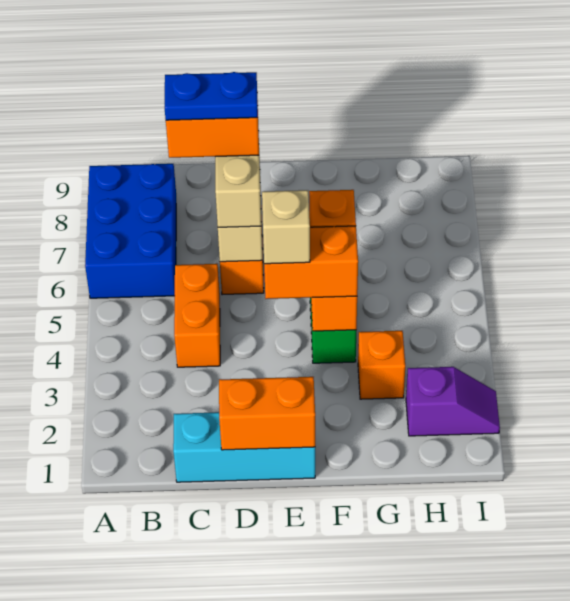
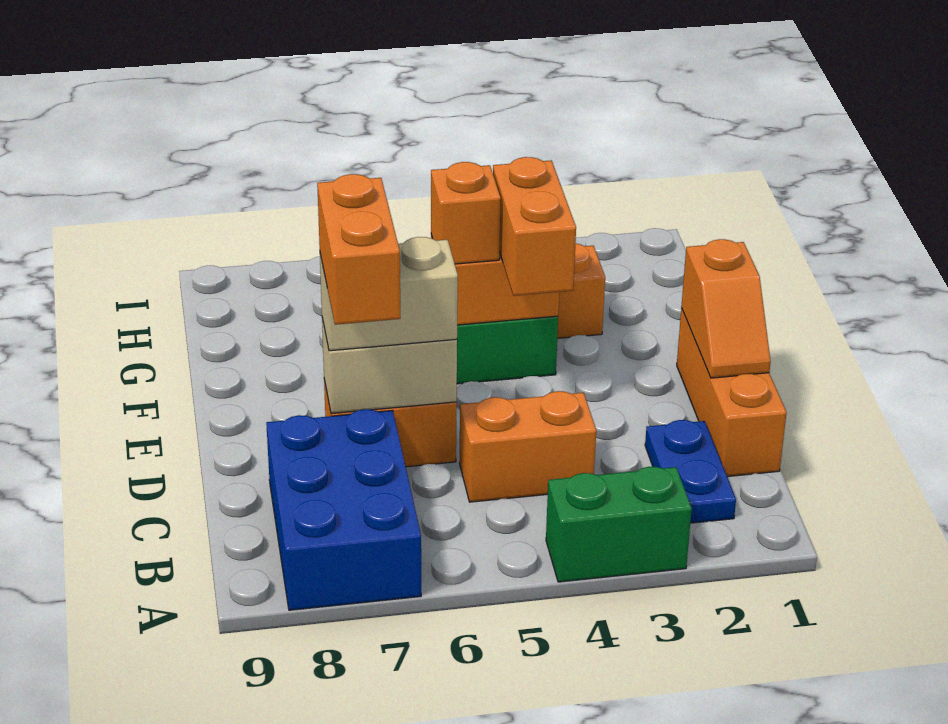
none -> green 1x2 brick [546,467,692,582]
blue 2x3 brick [85,164,176,298] -> blue 2x3 brick turned to [266,409,421,610]
cyan 1x3 brick [173,412,315,482] -> orange 1x3 brick [677,308,787,477]
blue 1x2 plate [165,72,258,120] -> blue 1x2 plate moved to [645,420,736,523]
orange 1x2 brick [219,377,315,450] -> orange 1x2 slope [681,239,771,378]
tan 1x1 brick [262,190,310,264] -> none
purple 1x2 slope [406,367,500,436] -> none

